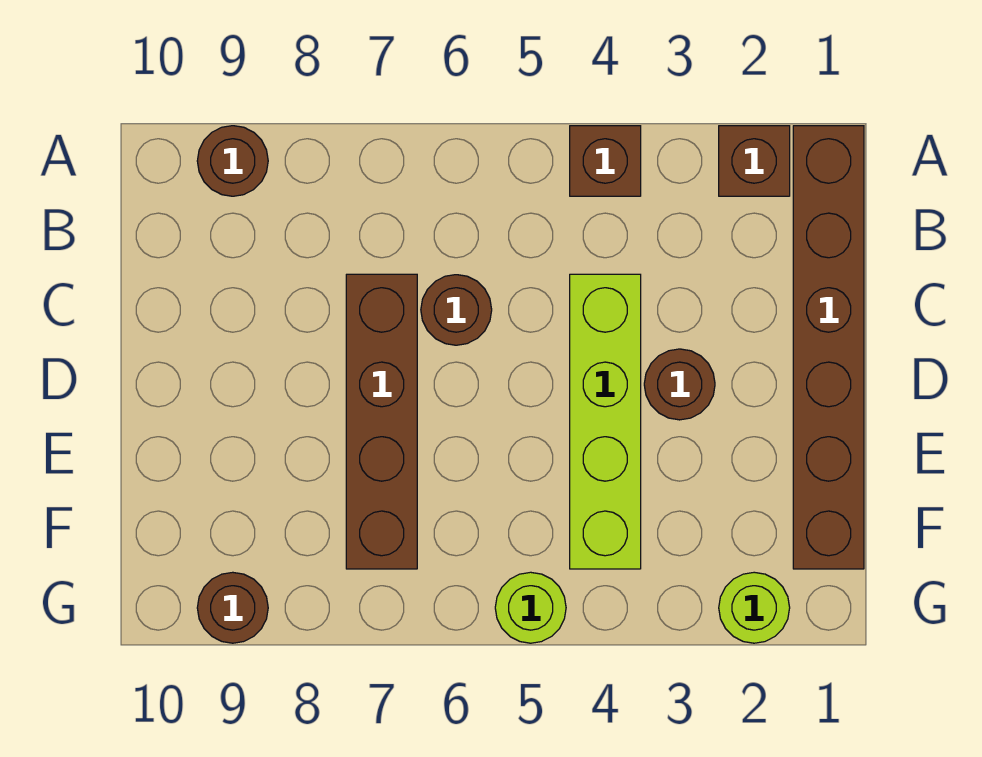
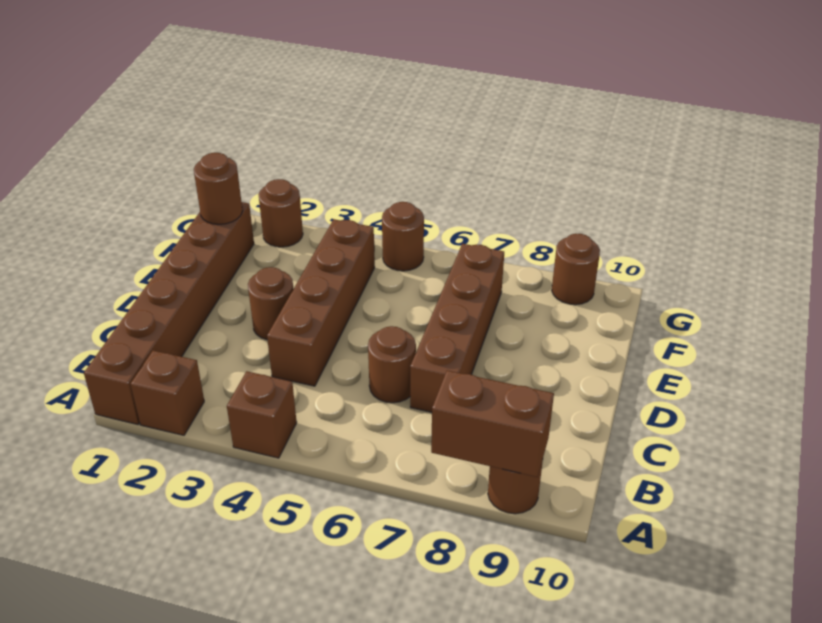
none -> brown 1x2 brick [431,370,554,477]
lime 1x4 brick [570,274,641,569] -> brown 1x4 brick [267,220,375,386]
none -> brown 1x1 round brick [194,153,243,224]
lime 1x1 round brick [719,572,790,643] -> brown 1x1 round brick [258,179,303,247]
lime 1x1 round brick [495,572,566,643] -> brown 1x1 round brick [382,202,424,271]

